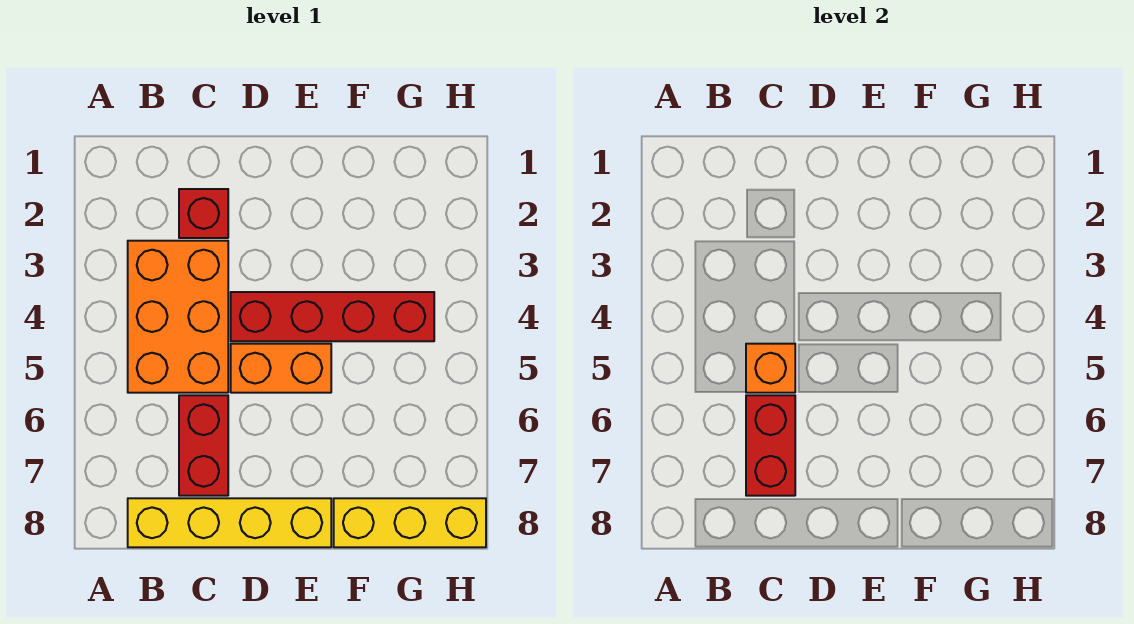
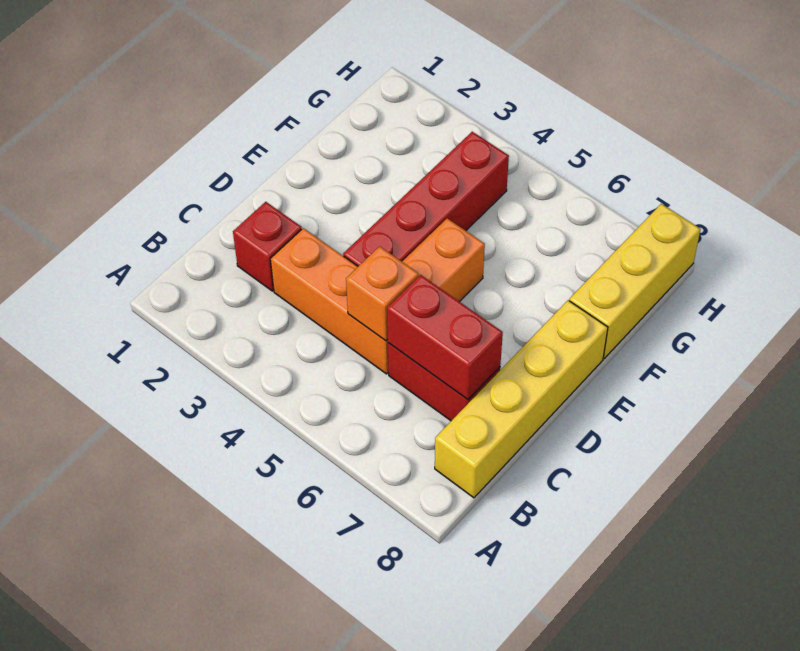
orange 2x3 brick [128,241,228,393] -> orange 1x3 brick [271,228,388,374]

